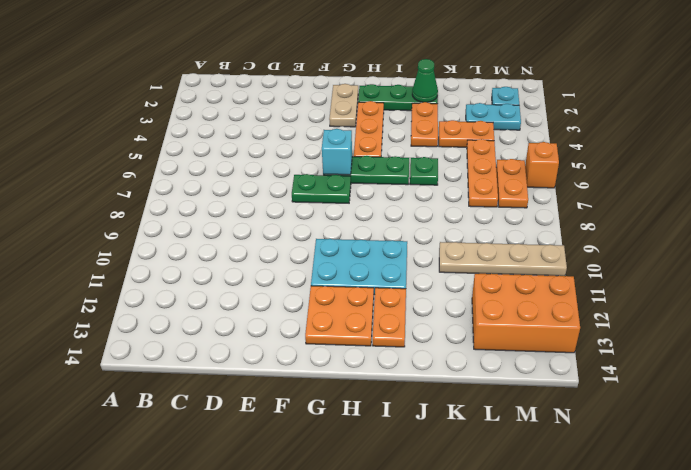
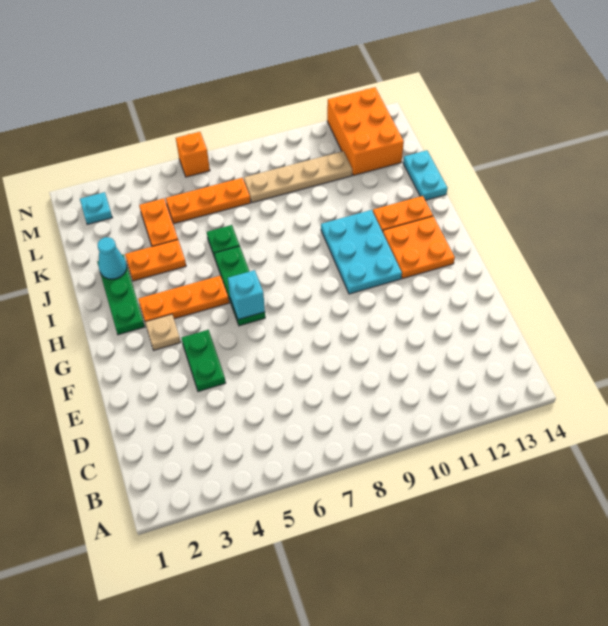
green 1x2 plate [292,174,351,203] -> green 1x2 plate moved to [181,330,226,392]
tan 1x2 plate [329,84,358,127] -> tan 1x1 plate [145,314,181,350]
green 1x1 cone [412,59,438,102] -> cyan 1x1 cone [98,237,127,279]
tan 1x4 plate [439,242,567,276] -> tan 1x4 plate turned to [244,151,352,203]
cyan 1x2 plate [466,103,521,130] -> cyan 1x2 plate moved to [403,150,447,200]
orange 1x2 plate [496,159,528,208] -> none

